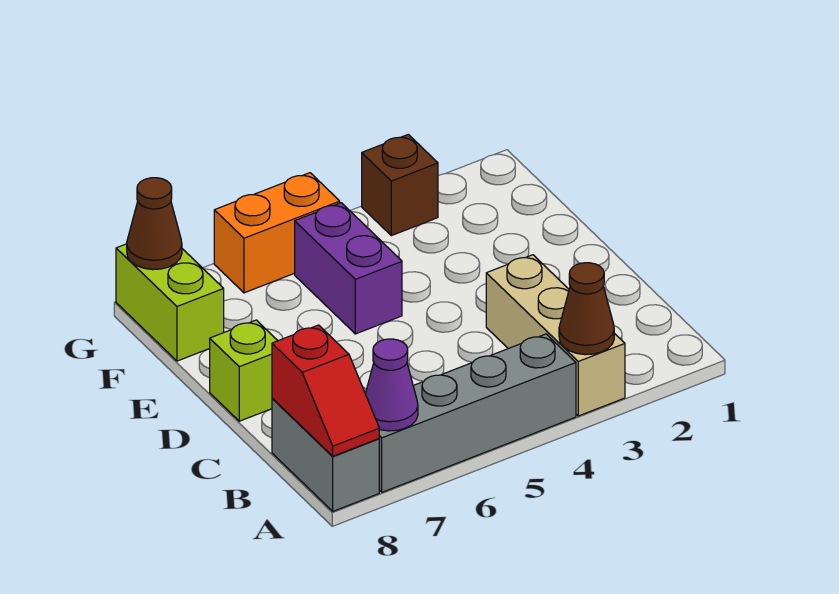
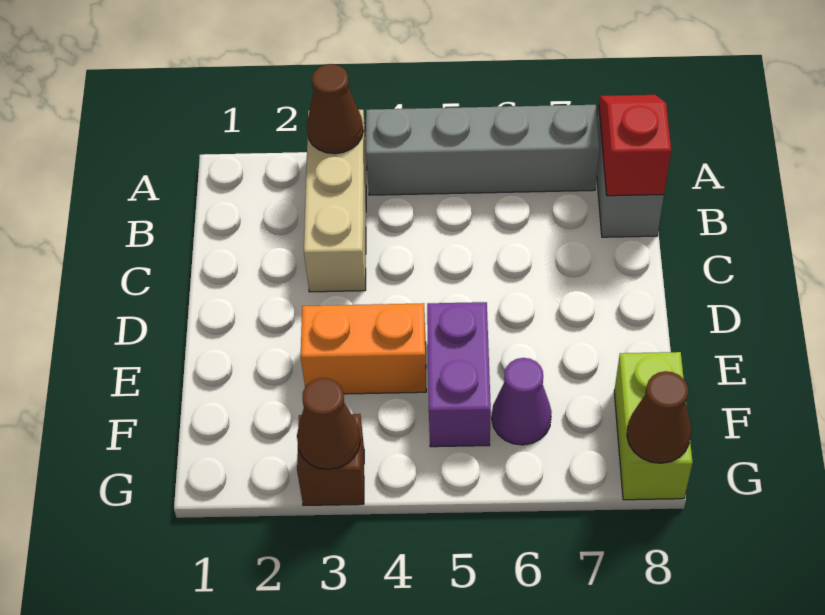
purple 1x1 cone [365,339,418,431] -> purple 1x1 cone moved to [492,358,552,445]
lime 1x1 brick [210,320,278,421] -> none
none -> brown 1x1 cone [297,378,360,469]
orange 1x2 brick [214,173,340,293] -> orange 1x2 brick moved to [301,303,426,394]

